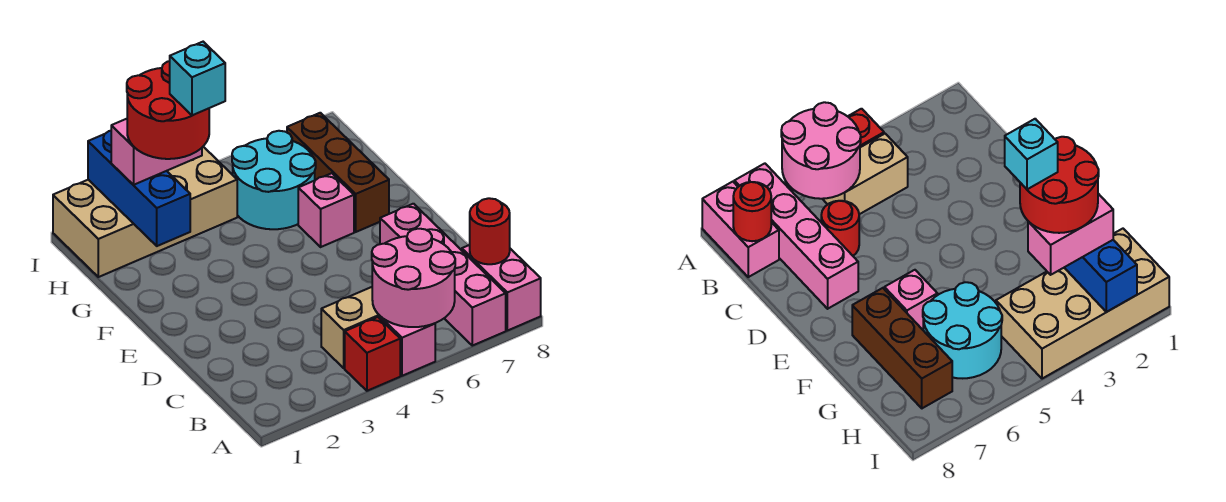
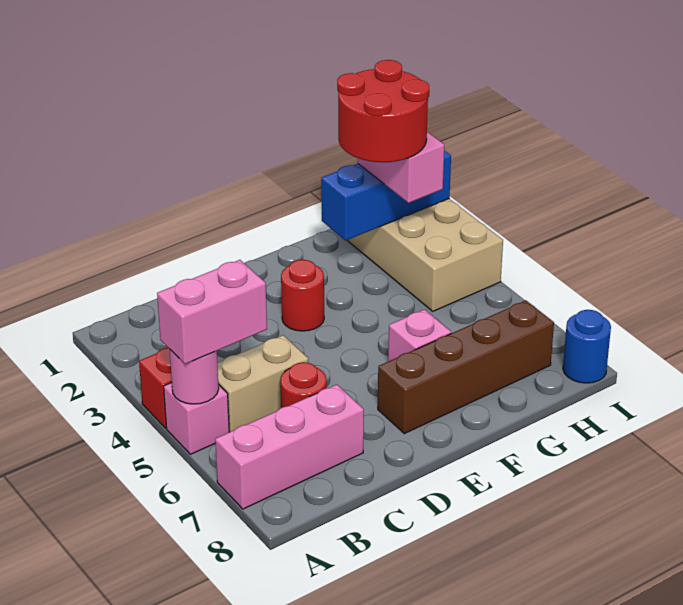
pink 2x2 round brick [372,229,455,327] -> pink 1x1 round brick [170,350,219,404]
pink 1x4 brick [380,204,506,346] -> pink 1x3 brick [215,385,364,509]
pink 1x2 brick [462,245,541,331] -> pink 1x2 brick moved to [157,260,267,364]
tan 1x2 brick [321,287,380,368] -> tan 1x2 brick turned to [217,335,308,432]
red 1x1 round brick [470,198,510,264] -> red 1x1 round brick moved to [281,260,324,331]
brown 1x3 brick [287,113,389,232] -> brown 1x4 brick [378,300,554,434]
cyan 1x1 brick [170,42,225,115] -> none
cyan 2x2 round brick [232,131,316,229] -> none
none -> blue 1x1 round brick [563,310,611,383]

